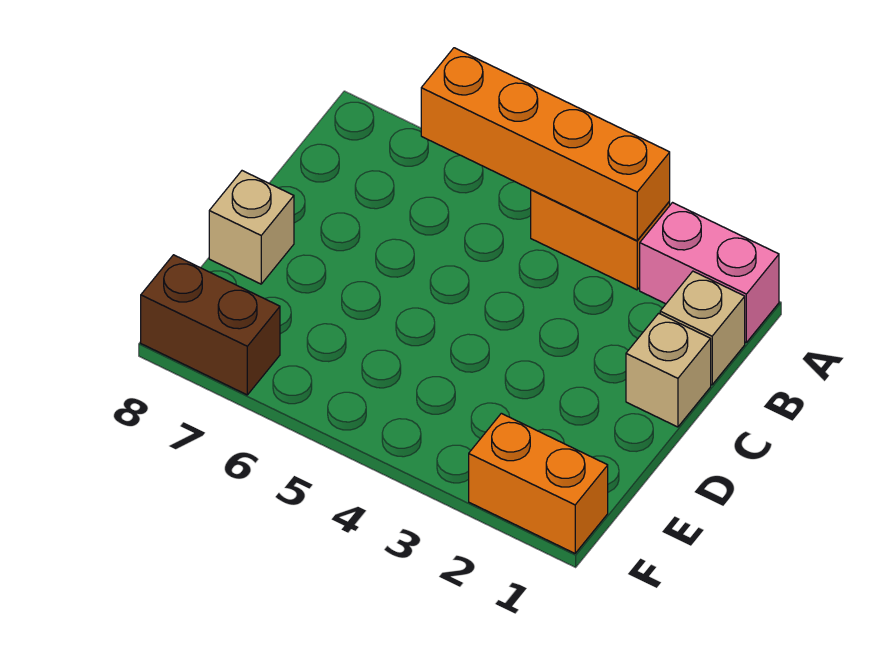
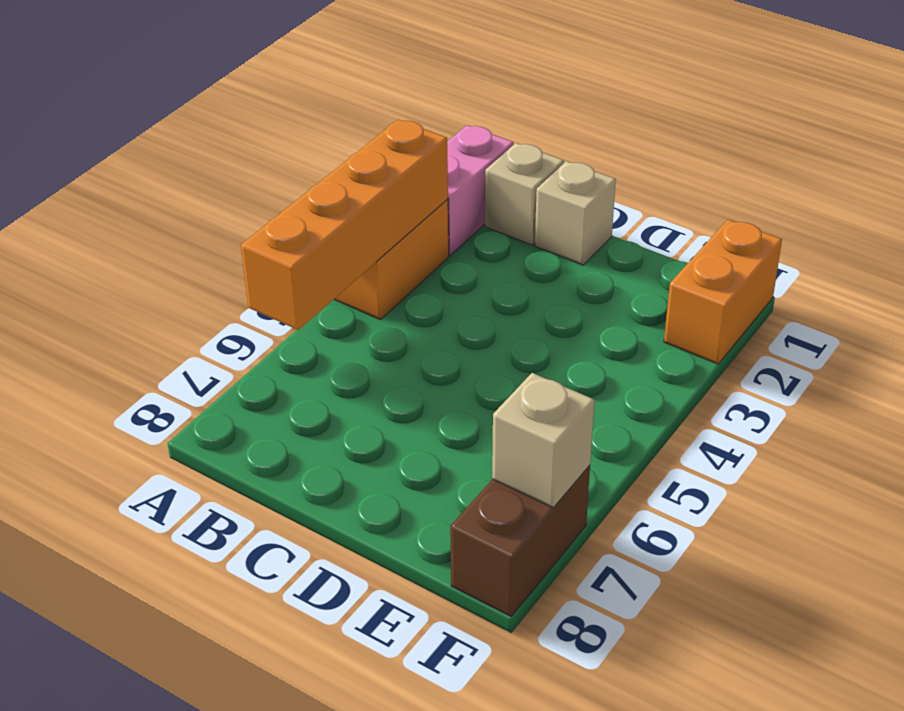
tan 1x1 brick [209,171,294,284] -> tan 1x1 brick moved to [492,373,595,508]

